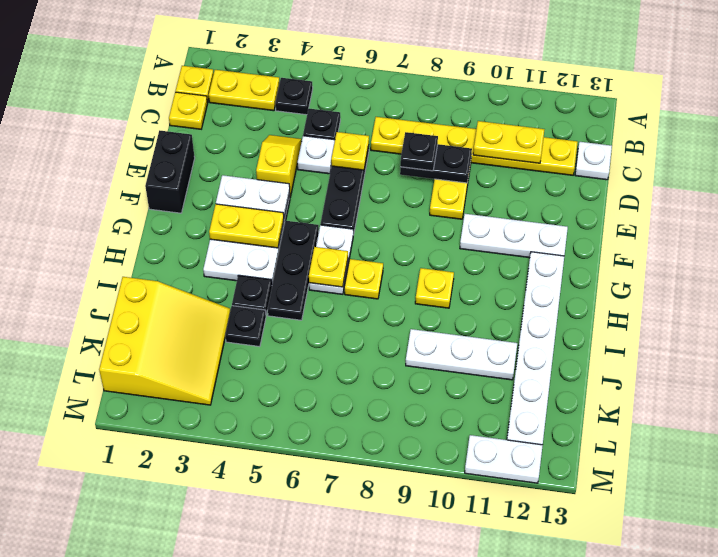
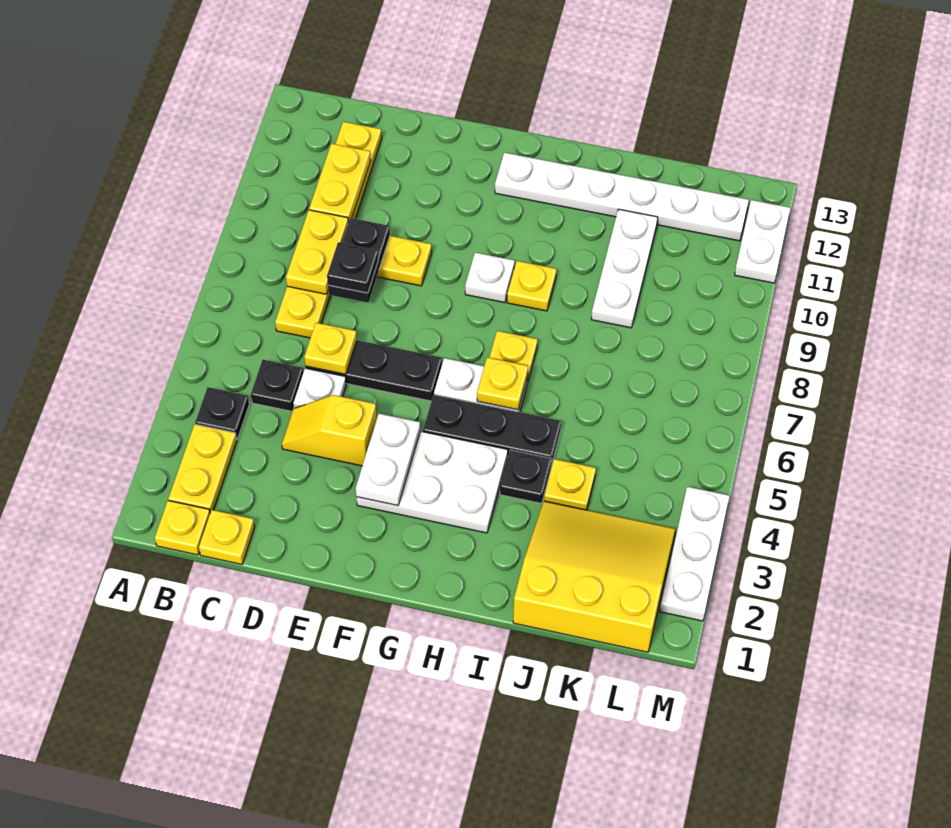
white 1x1 plate [575,142,612,180] -> white 1x1 plate moved to [465,253,515,303]
black 1x2 brick [145,130,195,213] -> none
white 1x3 plate [460,214,568,258] -> white 1x3 plate moved to [660,487,729,621]
yellow 1x2 plate [209,204,284,248] -> yellow 1x2 plate moved to [286,210,348,294]
black 1x1 plate [225,306,266,347] -> yellow 1x1 plate [544,459,596,510]

